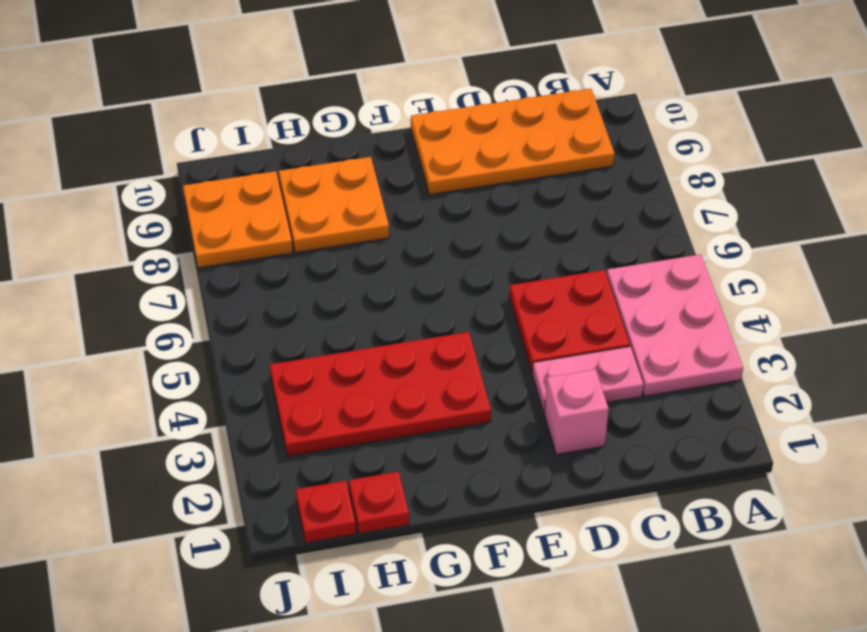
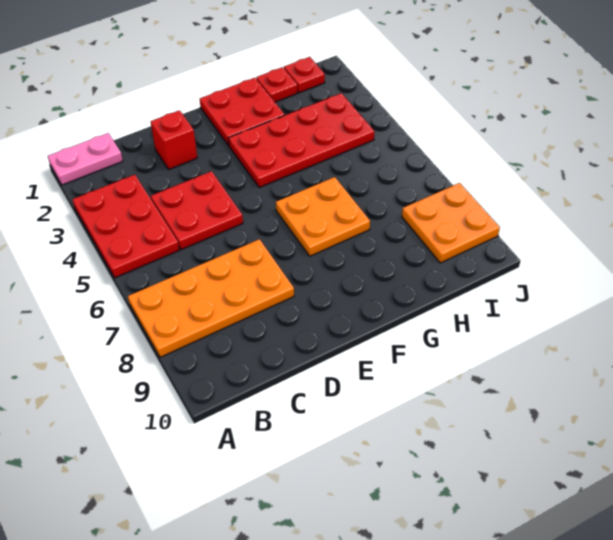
pink 2x3 plate [607,254,743,396] -> red 2x3 plate [72,175,179,278]
orange 2x4 plate [411,89,614,195] -> orange 2x4 plate moved to [128,239,294,357]
pink 1x2 plate [532,347,643,413] -> pink 1x2 plate moved to [48,133,123,185]
pink 1x1 brick [544,369,608,454] -> red 1x1 brick [151,110,197,169]
none -> red 2x2 plate [200,78,285,146]
orange 2x2 plate [279,157,389,253] -> orange 2x2 plate moved to [276,177,370,256]

